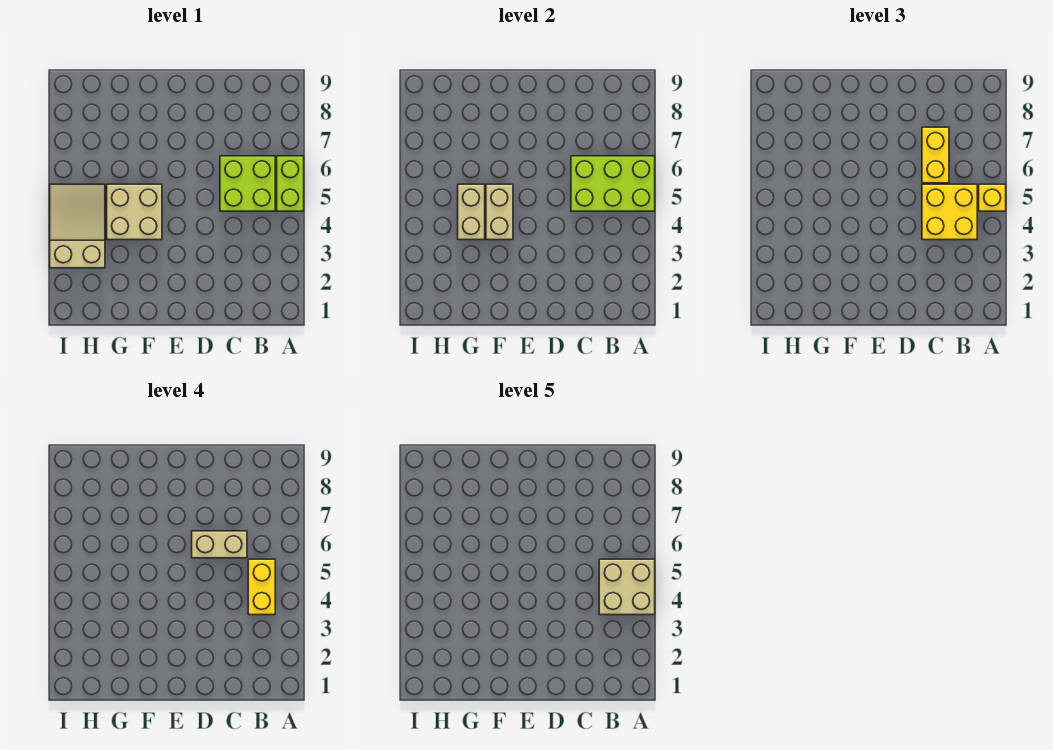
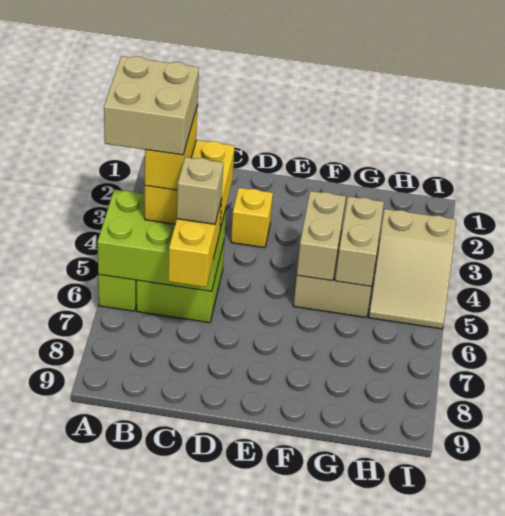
yellow 1x1 brick [979,184,1006,211] -> yellow 1x1 brick moved to [231,188,273,248]
tan 1x2 brick [192,531,247,558] -> tan 1x1 brick [177,157,223,224]

